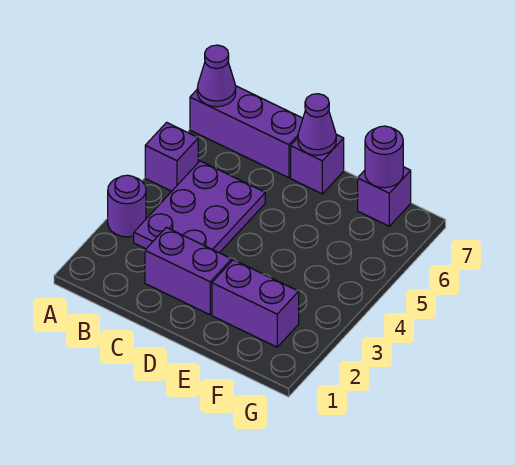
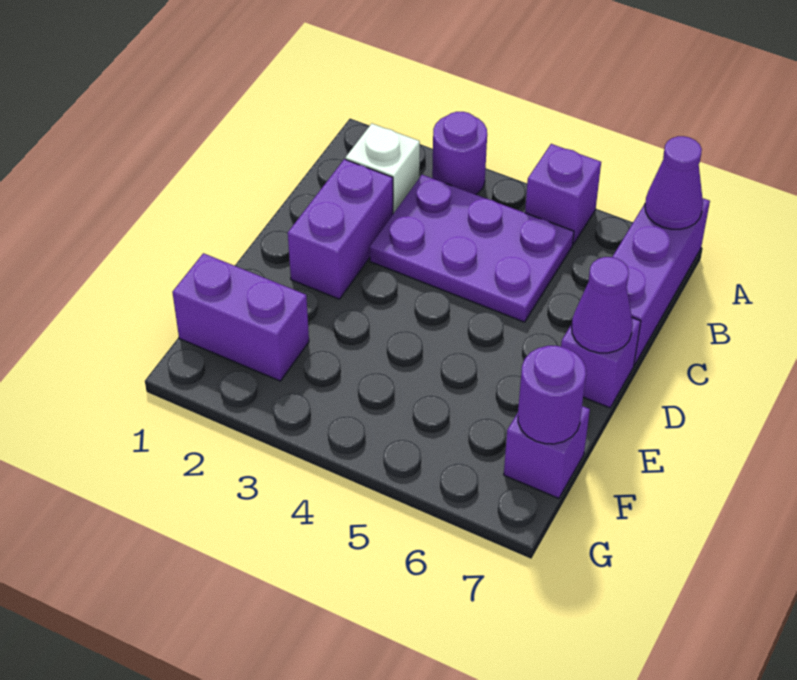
none -> white 1x1 brick [346,124,420,214]
purple 1x2 brick [212,260,299,347] -> purple 1x2 brick turned to [172,253,309,381]

